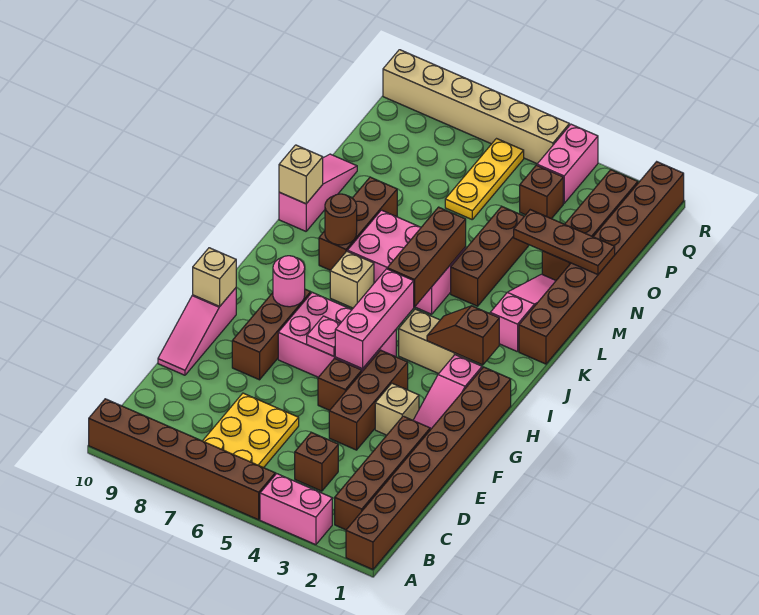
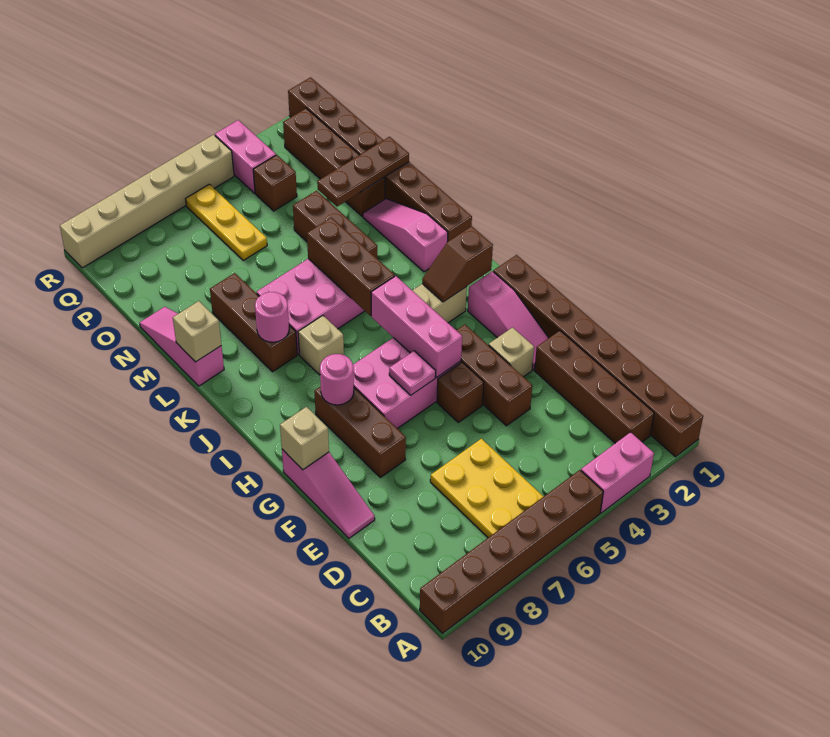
brown 1x1 brick [295,432,338,491] -> none
brown 1x1 round brick [325,194,357,245] -> pink 1x1 round brick [255,292,289,342]

